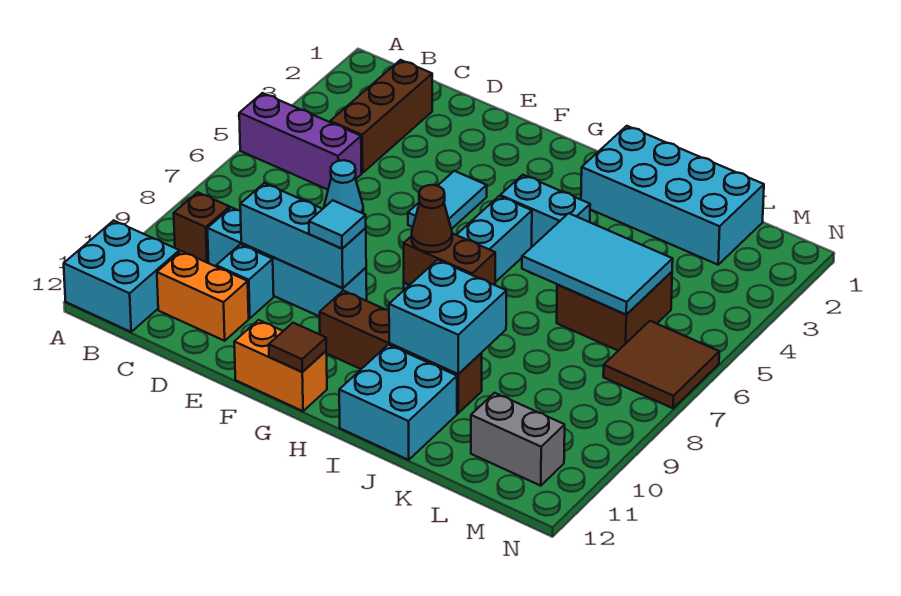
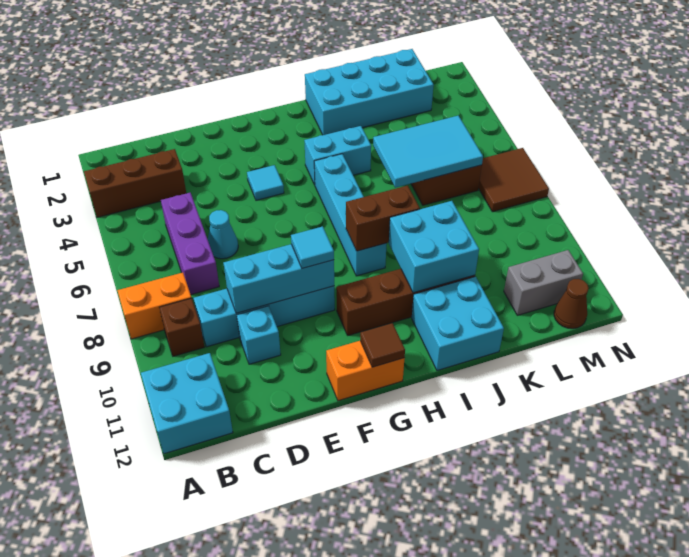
purple 1x3 brick [239,93,362,189] -> purple 1x3 brick turned to [161,193,219,294]
brown 1x3 brick [330,60,432,173] -> brown 1x3 brick turned to [84,149,186,217]
orange 1x2 brick [157,251,249,341] -> orange 1x2 brick moved to [117,273,191,339]
cyan 1x2 tile [408,171,487,229] -> cyan 1x1 tile [247,165,284,200]
brown 1x1 cone [412,185,452,252] -> brown 1x1 cone moved to [554,279,589,329]

